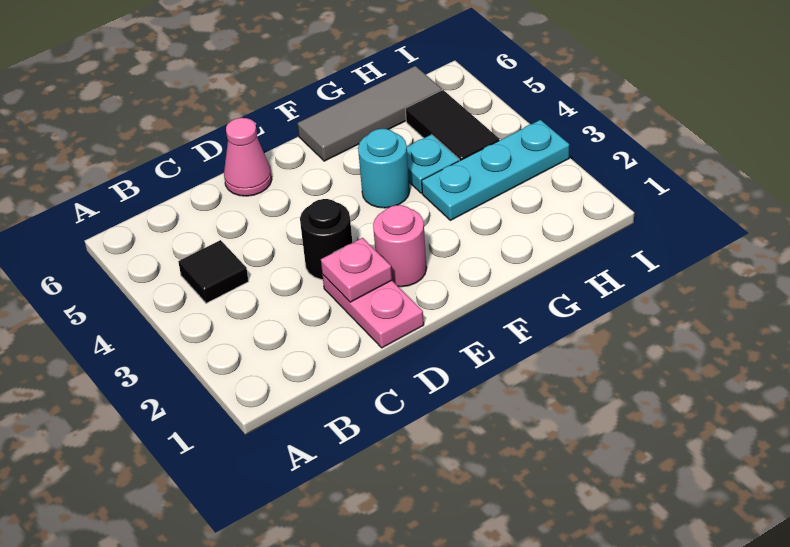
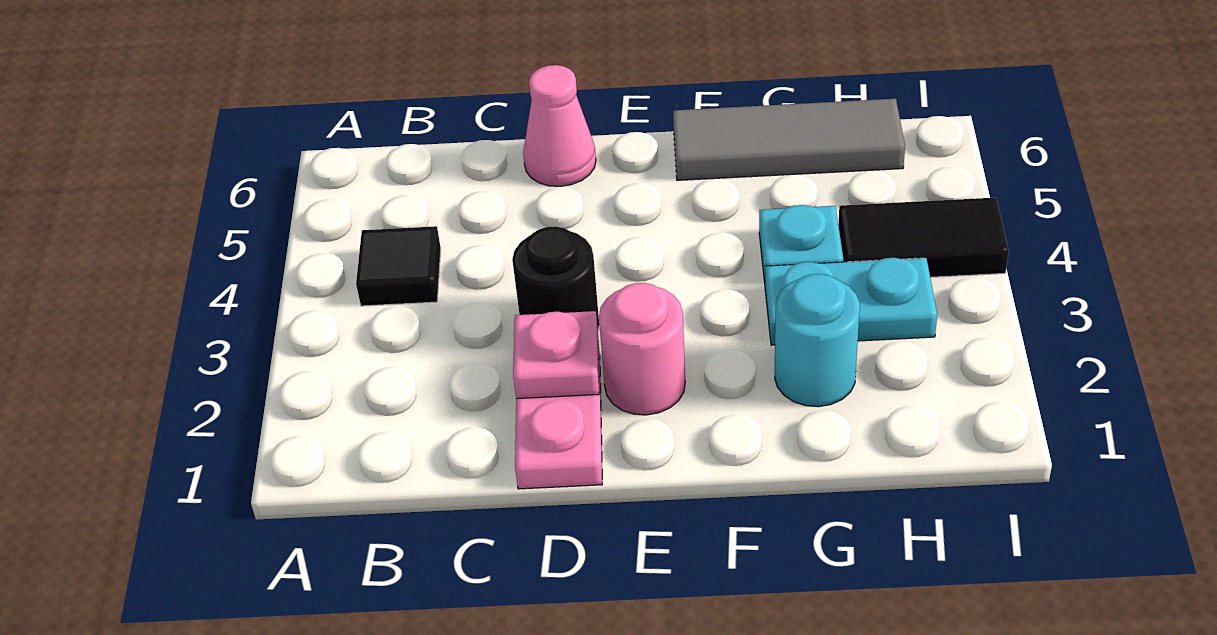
cyan 1x1 round brick [358,129,410,208] -> cyan 1x1 round brick moved to [775,274,860,407]
cyan 1x3 plate [422,120,569,220] -> cyan 1x2 plate [765,258,937,345]
black 1x2 tile [405,90,499,161] -> black 1x2 tile turned to [838,197,1009,277]

